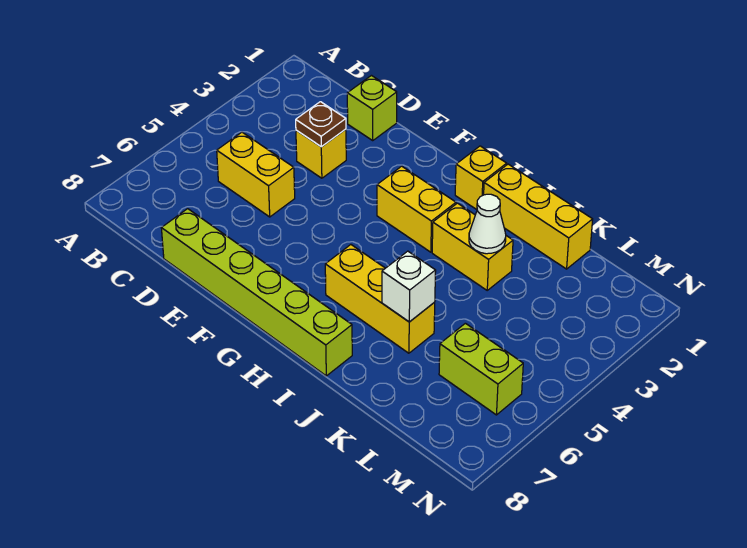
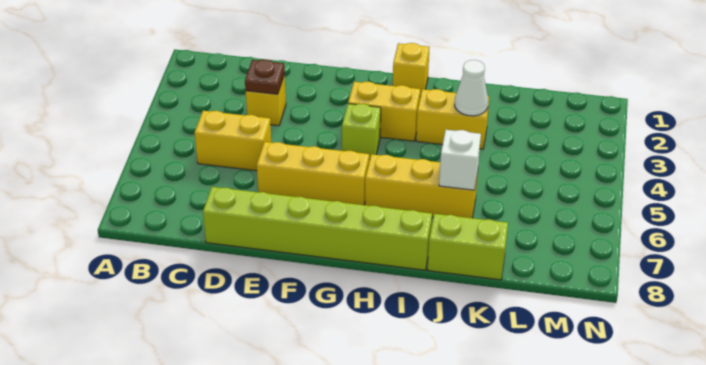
lime 1x1 brick [347,76,397,140] -> lime 1x1 brick moved to [342,104,381,160]
yellow 1x3 brick [484,164,593,269] -> yellow 1x3 brick moved to [257,142,369,205]
lime 1x2 brick [439,323,523,415] -> lime 1x2 brick moved to [428,214,508,280]

